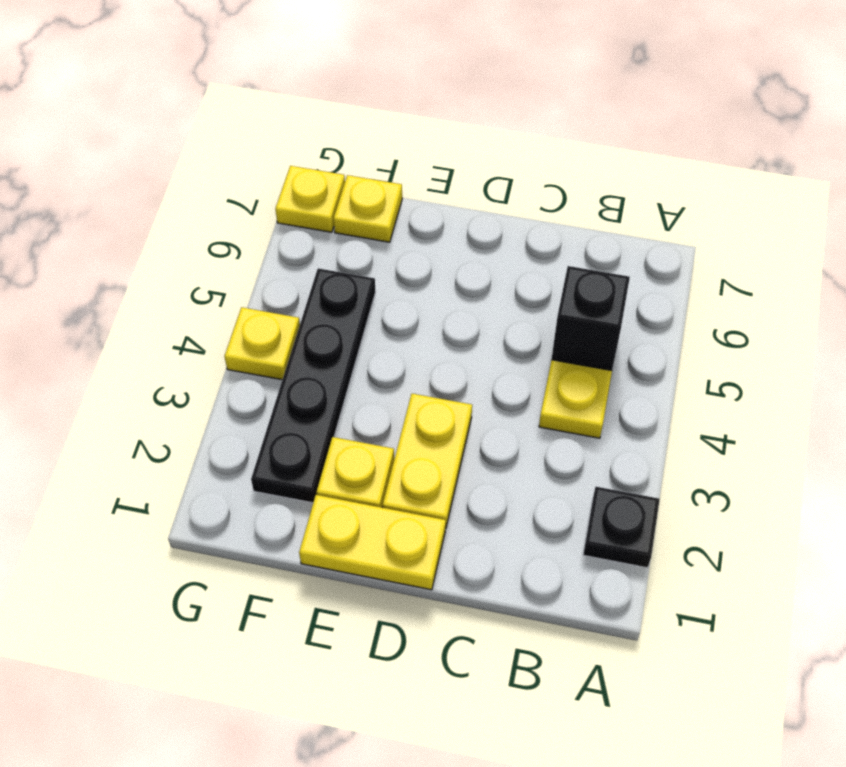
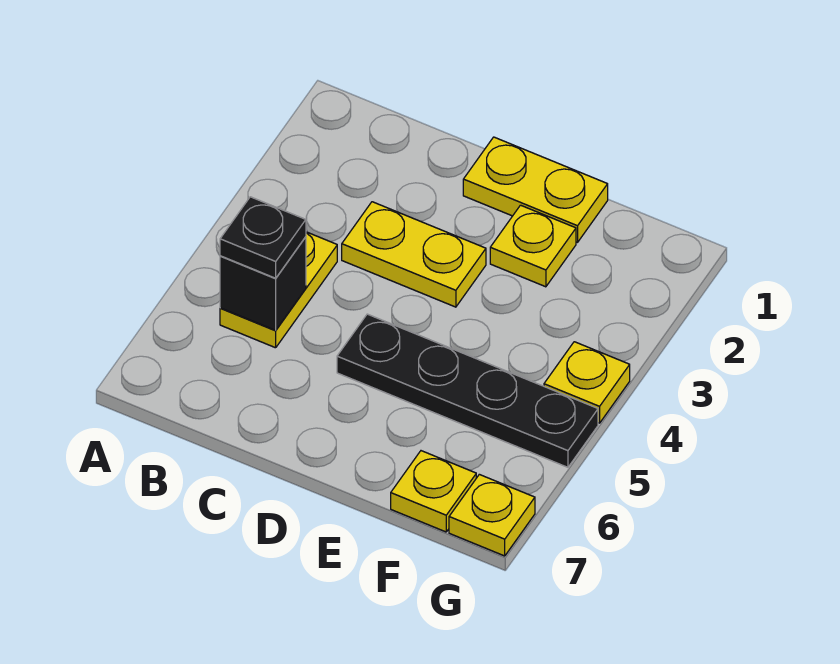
black 1x1 plate [583,487,660,568] -> black 1x1 plate moved to [220,197,306,278]
yellow 1x2 plate [383,394,472,529] -> yellow 1x2 plate turned to [342,202,486,307]
black 1x4 plate [251,268,375,503] -> black 1x4 plate turned to [337,314,598,467]

